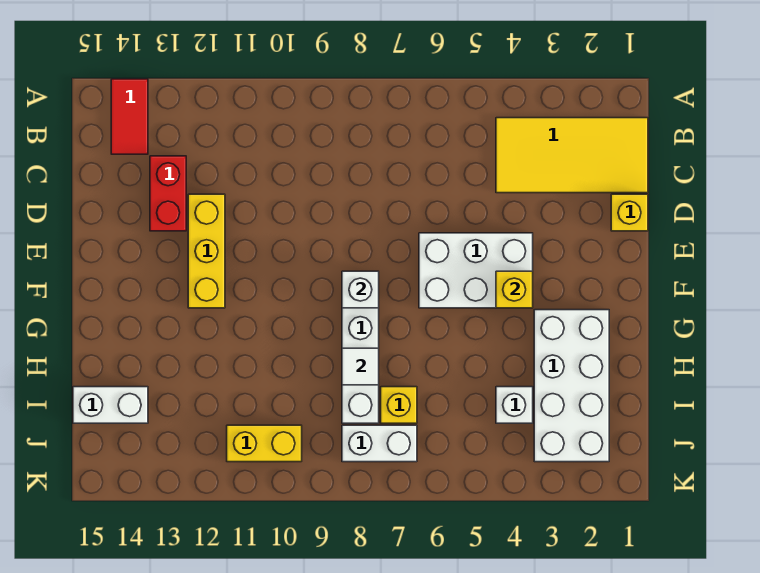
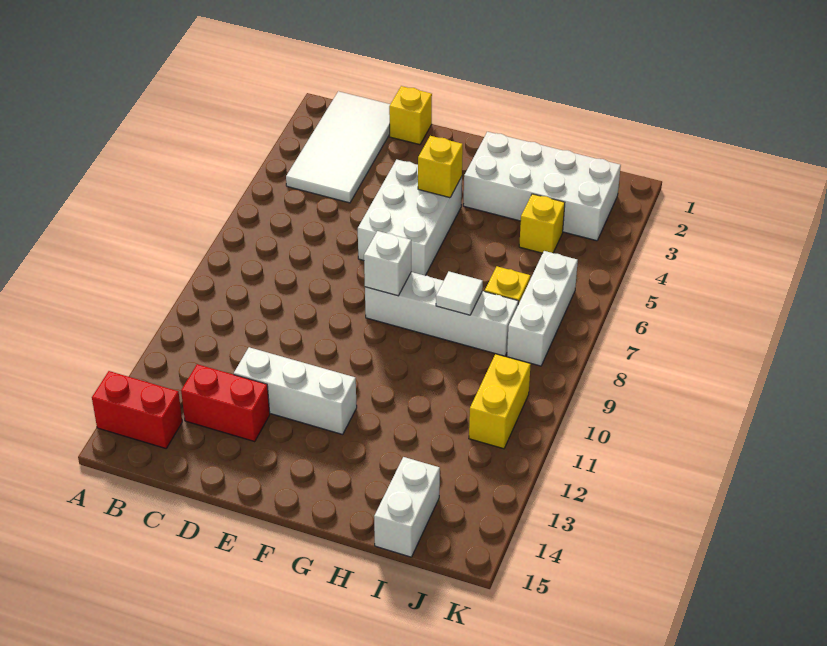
red 1x2 tile [111,79,148,154] -> red 1x2 brick [92,371,182,448]
yellow 2x4 tile [496,118,648,193] -> white 2x4 tile [286,91,390,203]
yellow 1x3 brick [188,194,225,308] -> white 1x3 brick [234,347,357,434]
white 1x1 brick [496,387,533,423] -> yellow 1x1 brick [519,194,565,253]
white 1x2 brick [342,425,417,462] -> white 1x3 brick [507,251,578,366]

